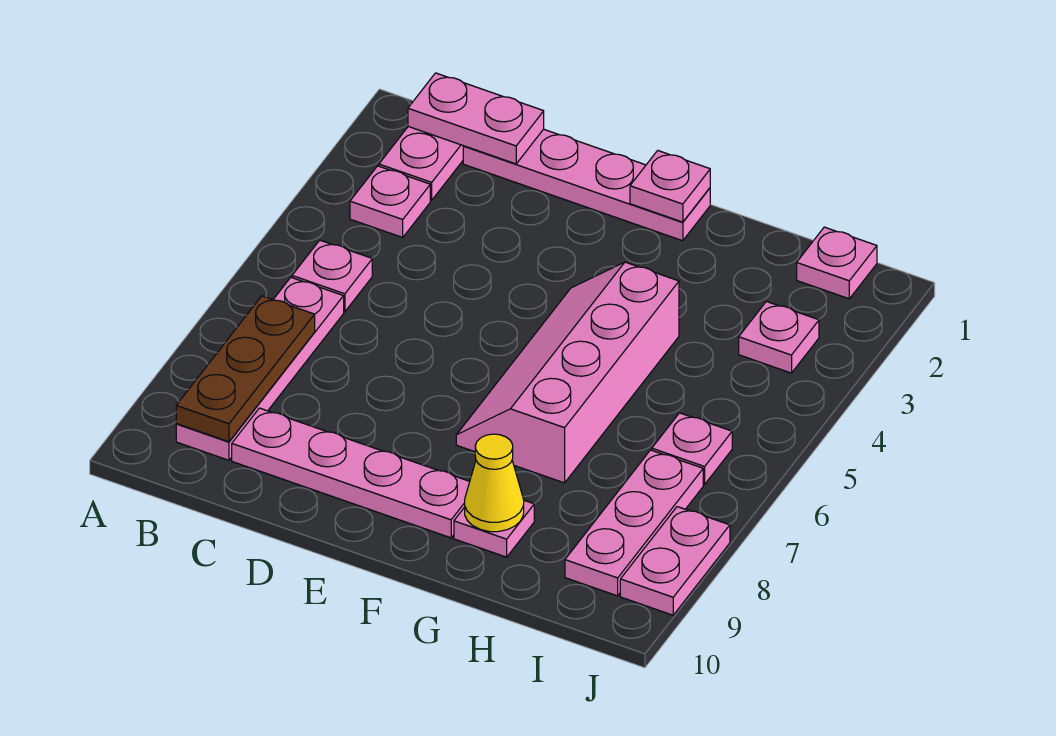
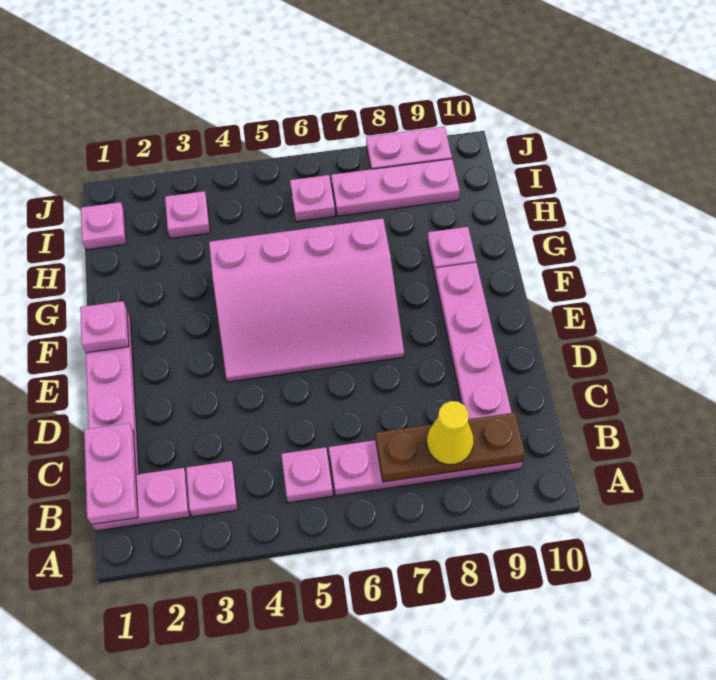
pink 2x4 slope [456,262,679,483] -> pink 3x4 slope [209,219,404,382]
yellow 1x1 cone [465,434,524,532] -> yellow 1x1 cone moved to [427,401,474,464]

